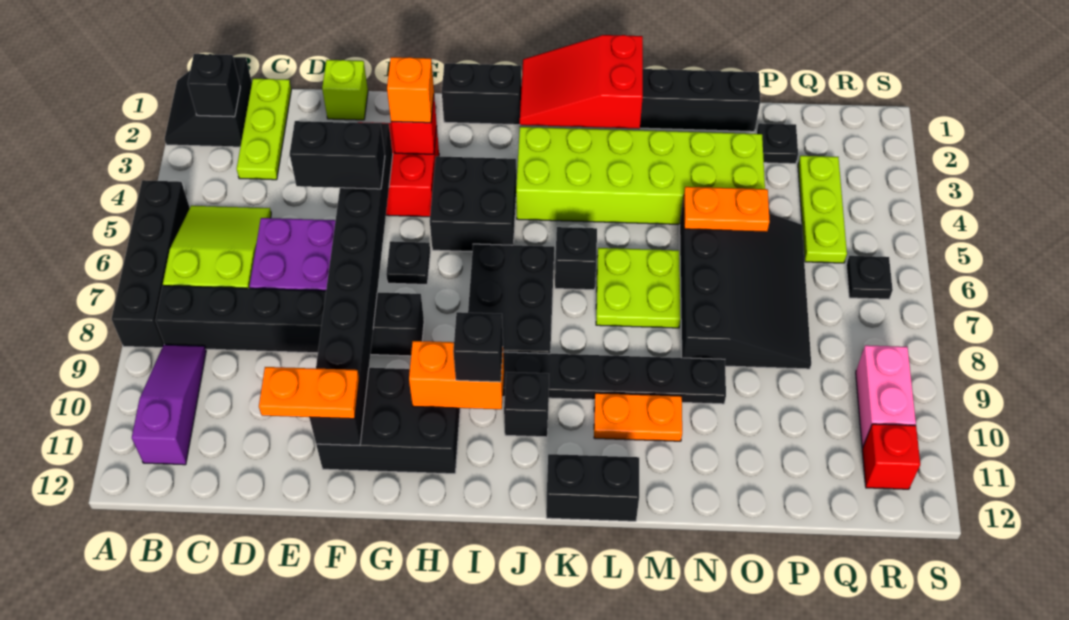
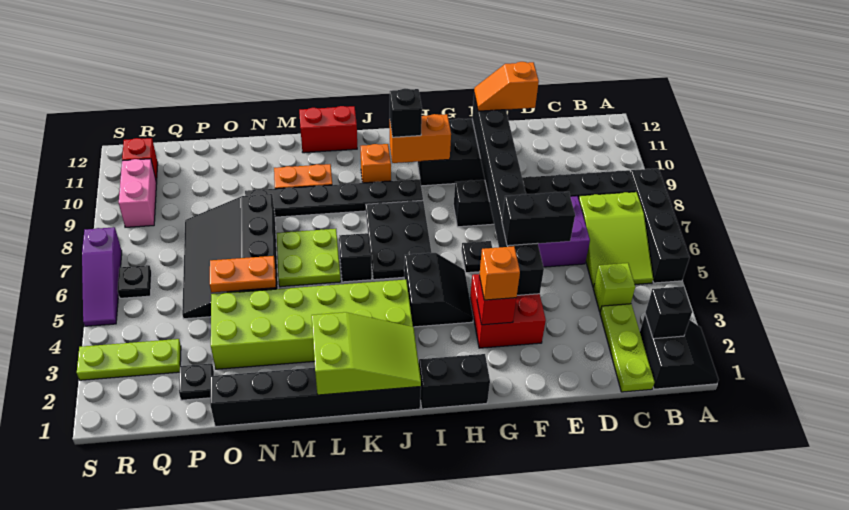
purple 1x3 slope [132,345,206,465] -> purple 1x3 slope moved to [82,227,122,326]
lime 1x1 brick [322,60,368,120] -> lime 1x1 brick moved to [593,263,635,312]
orange 1x2 plate [259,367,359,419] -> orange 1x2 slope [474,62,539,111]
black 2x2 brick [430,156,516,252] -> black 2x2 slope [404,253,473,327]
red 2x3 slope [520,35,643,129] -> lime 2x3 slope [312,312,421,395]
black 1x1 brick [504,372,549,437] -> orange 1x1 brick [361,144,391,183]
black 1x2 brick [546,454,639,521] -> red 1x2 brick [299,106,357,153]
lime 1x3 plate [798,156,847,263] -> lime 1x3 plate turned to [77,339,181,380]

